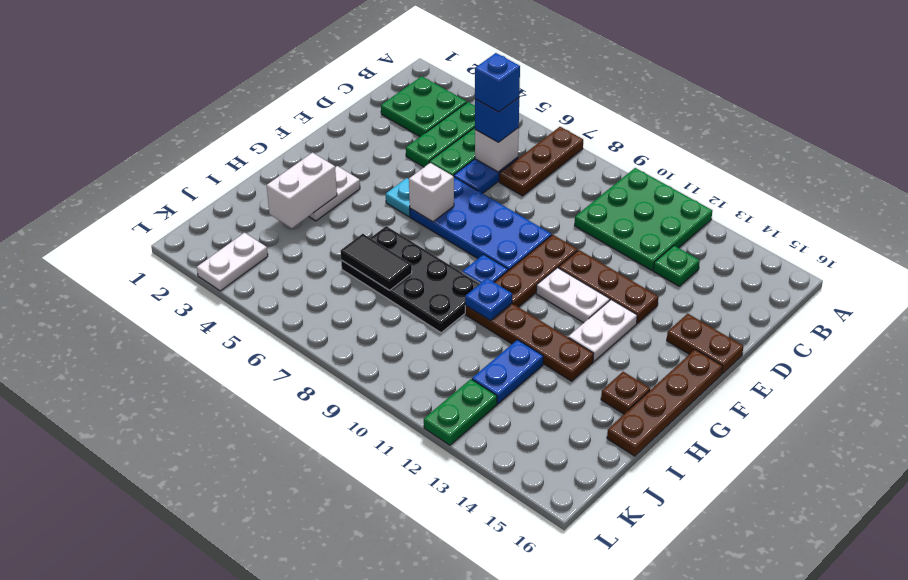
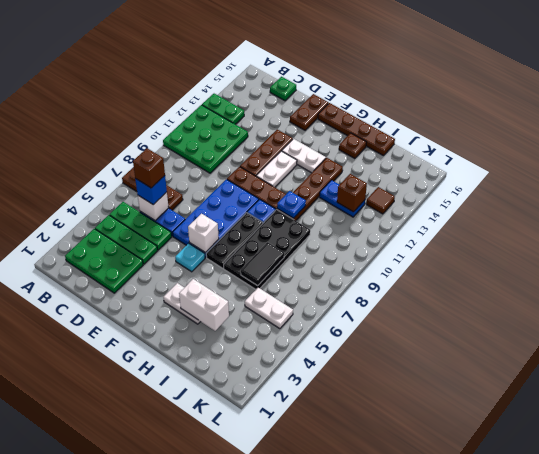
green 2x2 plate [381,76,467,137] -> green 2x3 plate [65,229,143,293]
blue 1x1 brick [475,53,520,112] -> brown 1x1 brick [133,148,165,188]
green 1x1 plate [653,246,700,286] -> green 1x1 plate moved to [270,77,296,101]
none -> black 1x3 plate [206,213,263,268]
none -> brown 1x1 brick [337,174,367,212]
white 1x2 plate [197,233,268,291] -> white 1x2 plate moved to [245,288,293,329]
green 1x2 plate [424,379,497,445] -> green 1x2 plate moved to [202,94,244,124]
none -> brown 1x1 tile [366,187,395,214]

